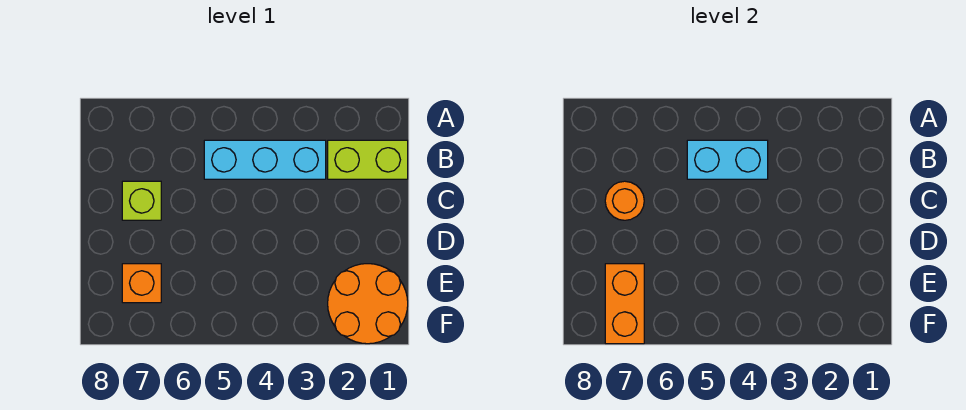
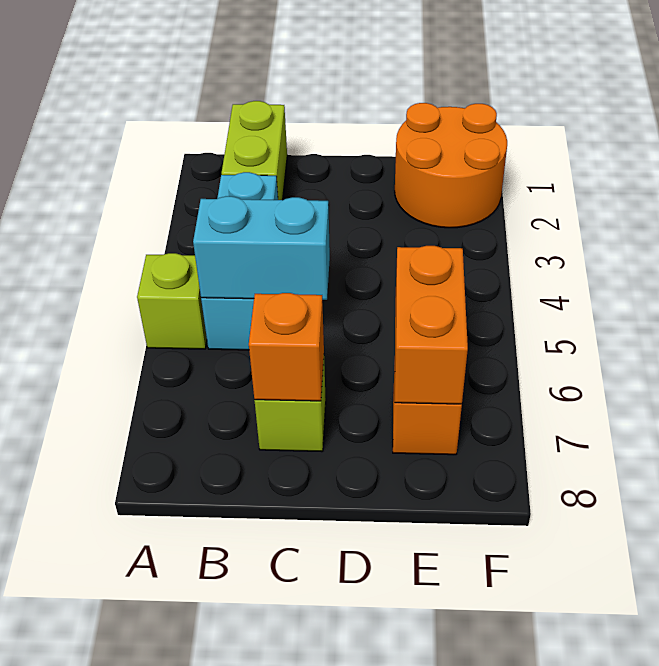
none -> lime 1x1 brick [137,253,207,349]
cyan 1x2 brick [687,140,768,179] -> cyan 1x2 brick turned to [193,196,330,300]
orange 1x1 round brick [605,181,644,220] -> orange 1x1 brick [249,293,324,401]
orange 1x2 brick [605,264,644,344] -> orange 1x2 brick turned to [395,246,468,404]

